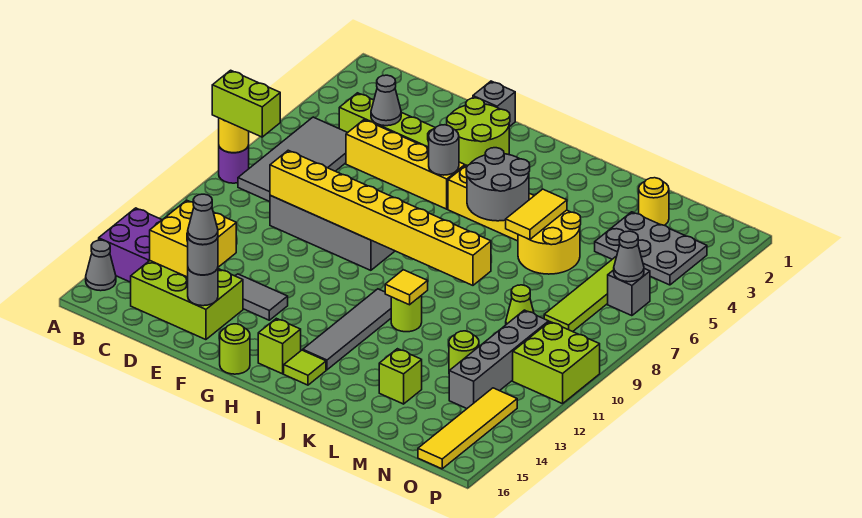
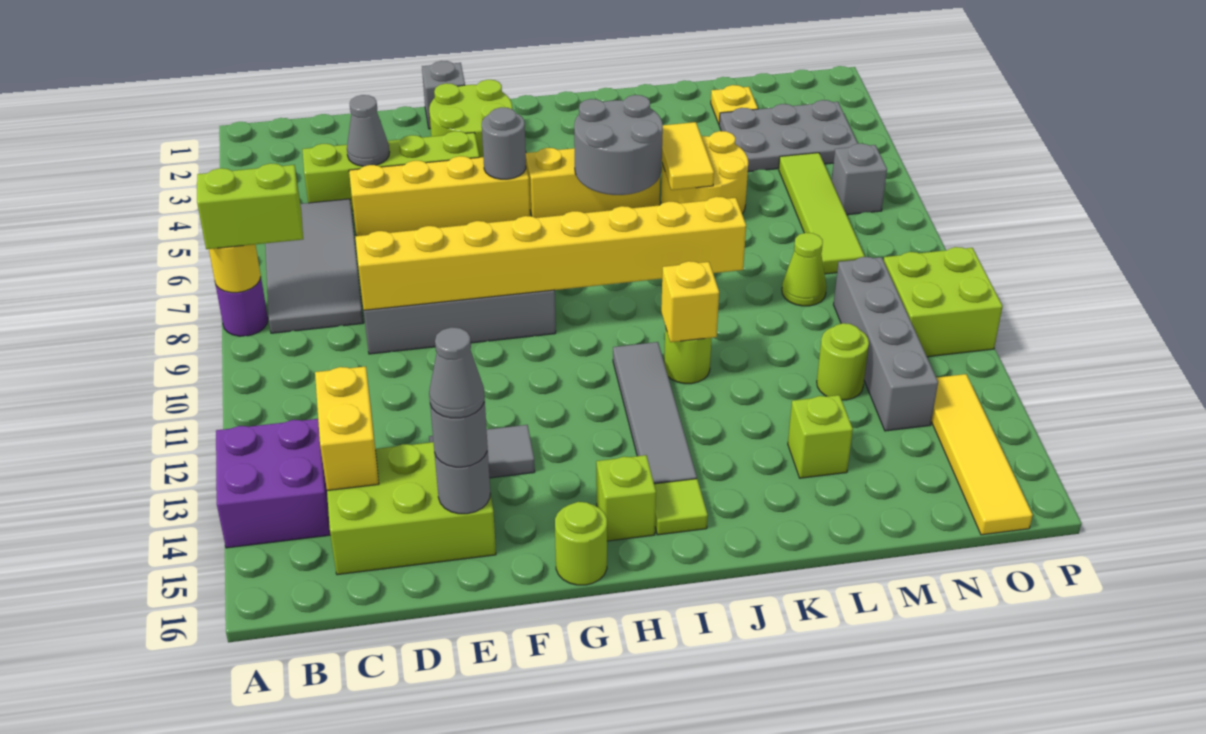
grey 1x1 cone [86,240,116,291] -> none
yellow 2x2 brick [150,200,236,277] -> yellow 1x2 brick [315,366,379,491]
yellow 1x1 tile [385,270,428,305] -> yellow 1x1 brick [661,261,719,342]
yellow 1x1 round brick [639,178,669,225] -> yellow 1x1 plate [711,85,758,124]
grey 1x1 cone [614,231,644,282] -> none

